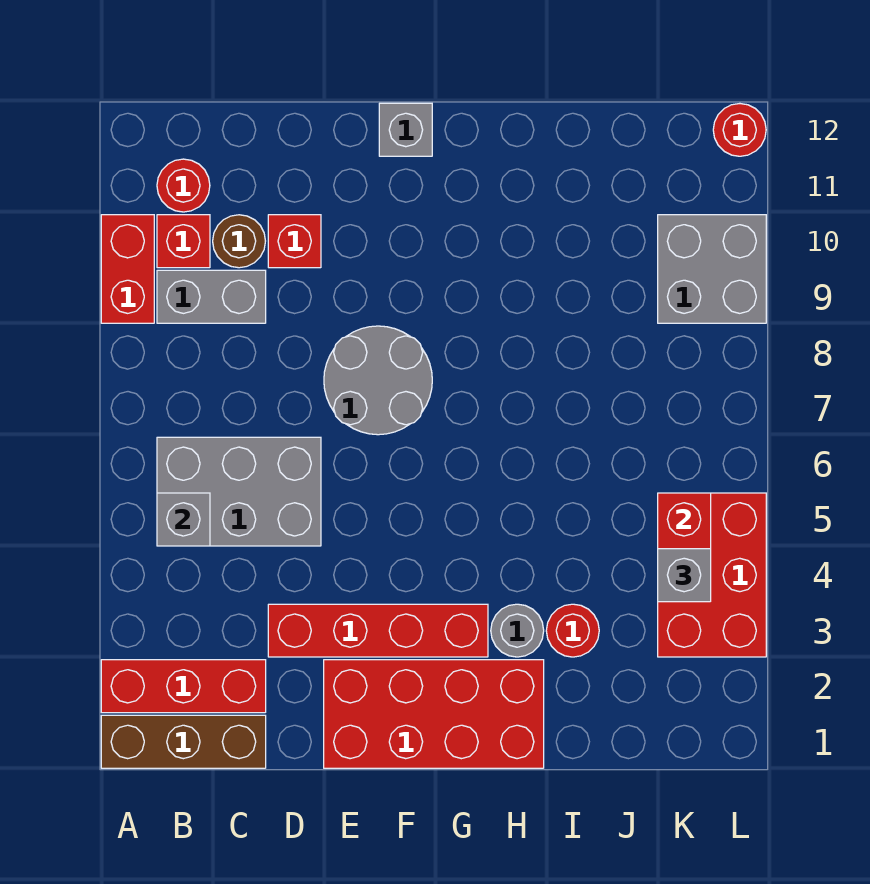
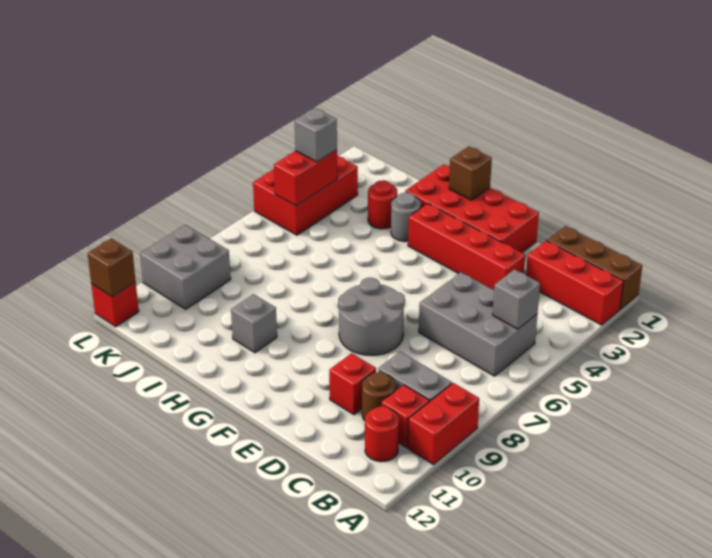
grey 1x1 brick [379,103,432,156] -> grey 1x1 brick moved to [231,294,277,353]
none -> brown 1x1 brick [449,146,492,200]
red 1x1 round brick [713,104,766,156] -> red 1x1 brick [91,282,139,327]
none -> brown 1x1 brick [88,239,136,297]

